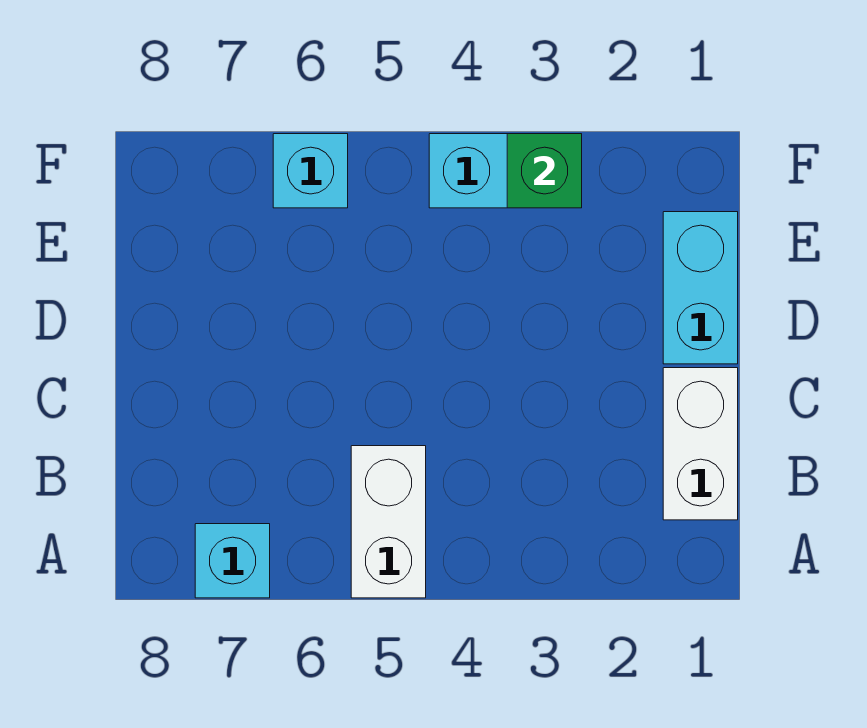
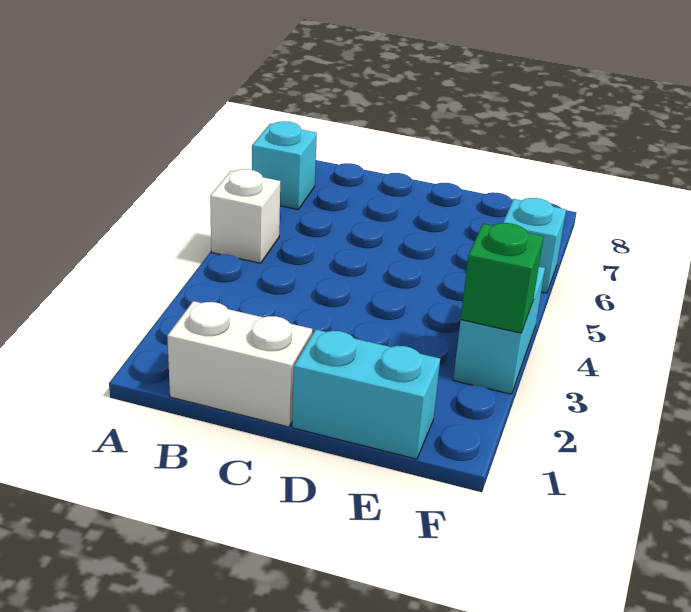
white 1x2 brick [351,446,426,598] -> white 1x1 brick [210,169,280,263]

